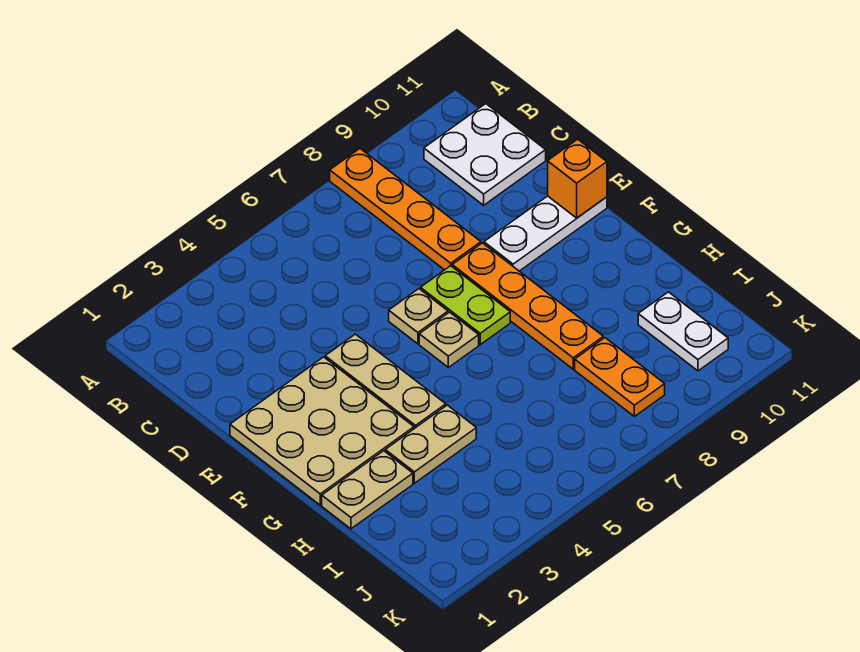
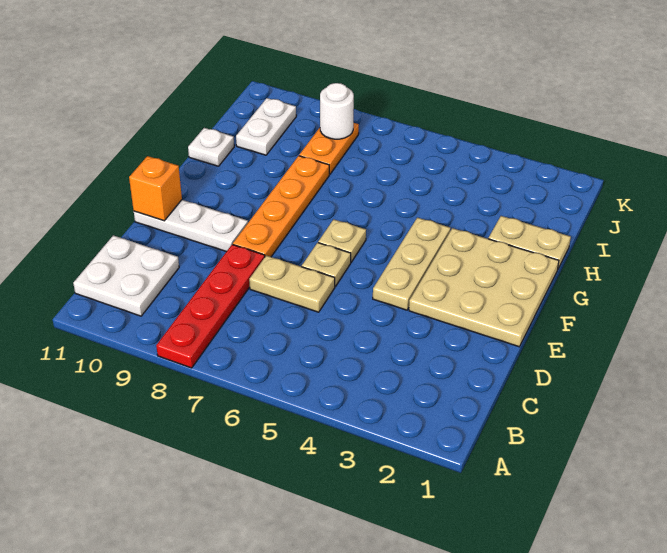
orange 1x4 plate [330,149,481,270] -> red 1x4 plate [156,245,265,368]
lime 1x2 plate [420,266,510,345] -> none
tan 1x2 plate [385,405,476,483] -> tan 1x2 plate moved to [249,255,335,312]
none -> white 1x1 plate [188,128,234,166]
none -> white 1x1 round brick [320,83,354,139]

